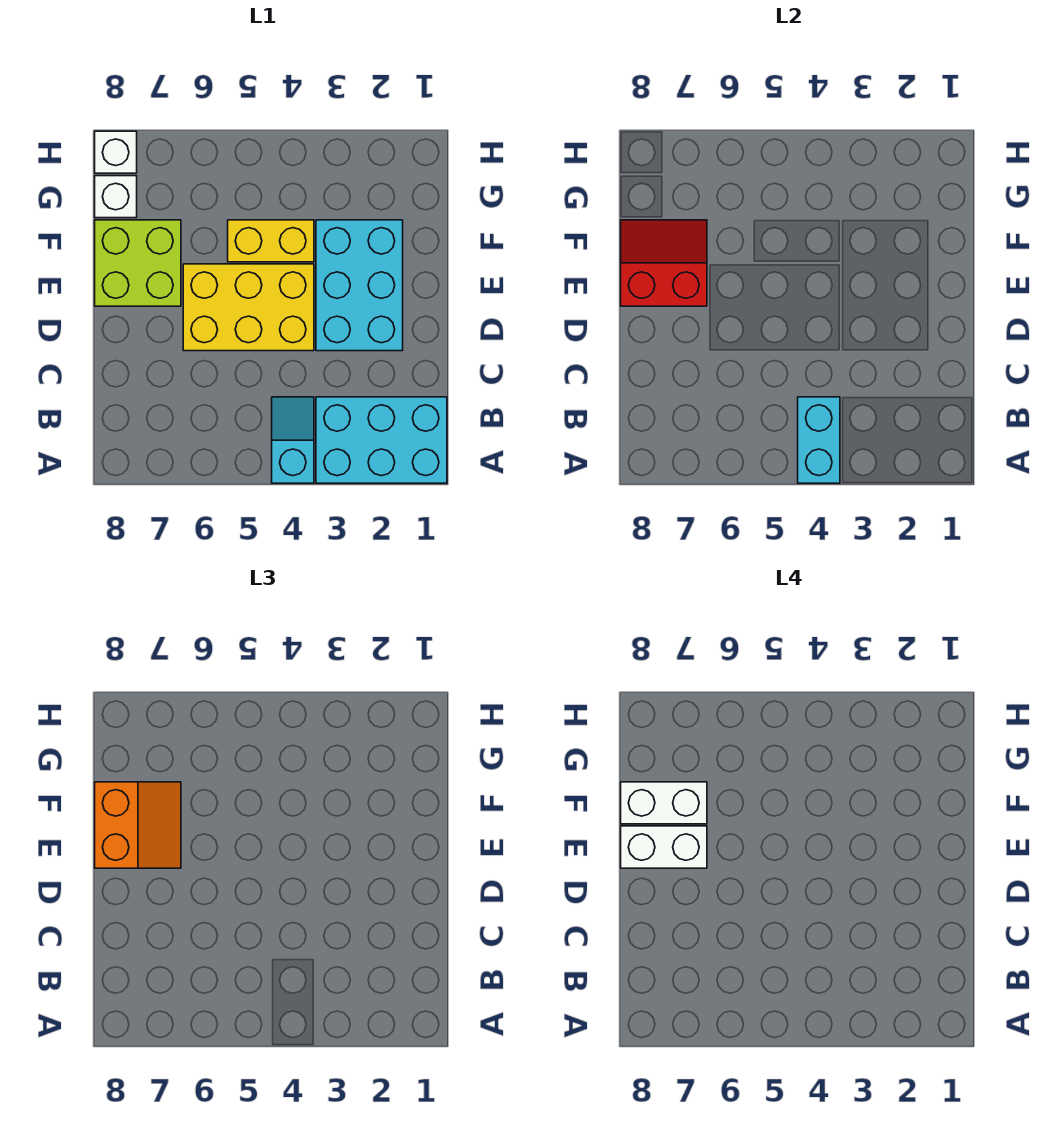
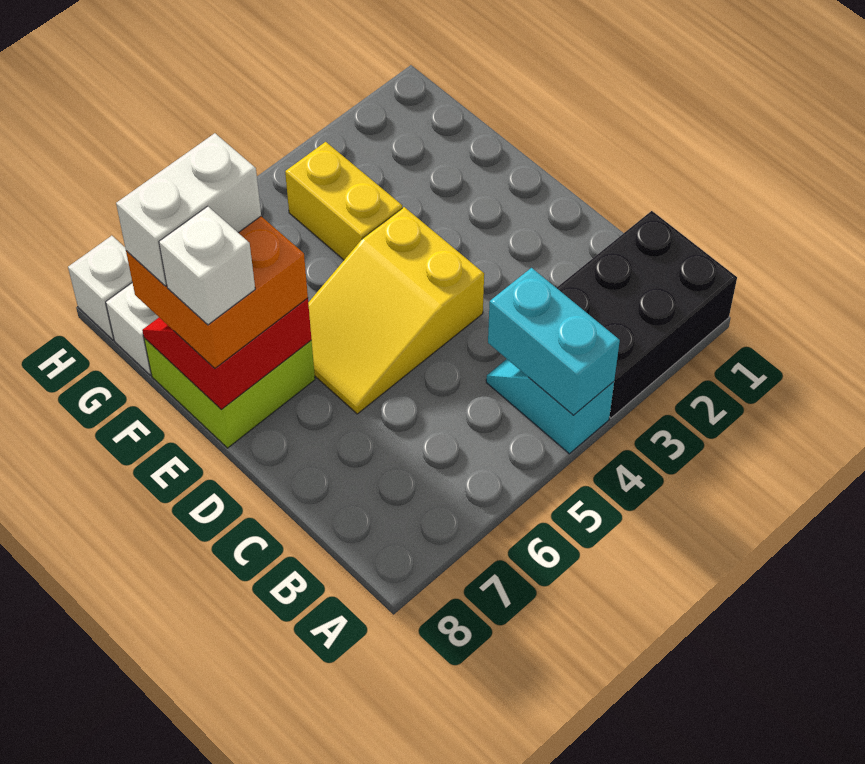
cyan 2x3 brick [316,397,447,483] -> black 2x3 brick [557,211,737,418]
cyan 2x3 brick [316,220,403,351] -> none
yellow 2x3 brick [183,264,314,351] -> yellow 2x3 slope [308,207,484,414]
orange 2x2 slope [95,782,181,868] -> orange 2x2 brick [126,216,308,368]
white 1x2 brick [621,826,707,868] -> white 1x1 brick [159,206,255,325]
yellow 1x2 brick [228,220,314,262] -> yellow 1x2 brick turned to [285,142,402,260]

